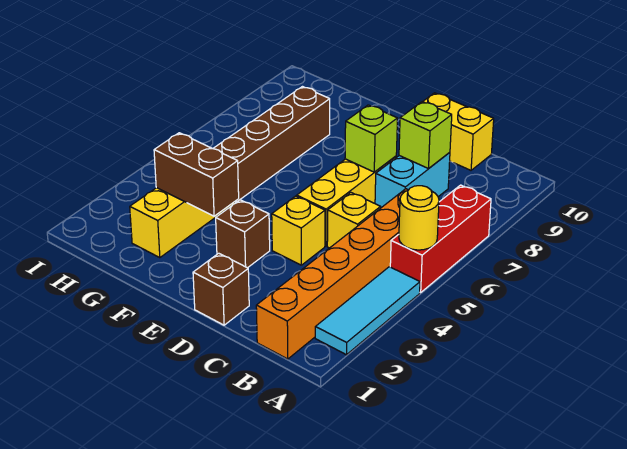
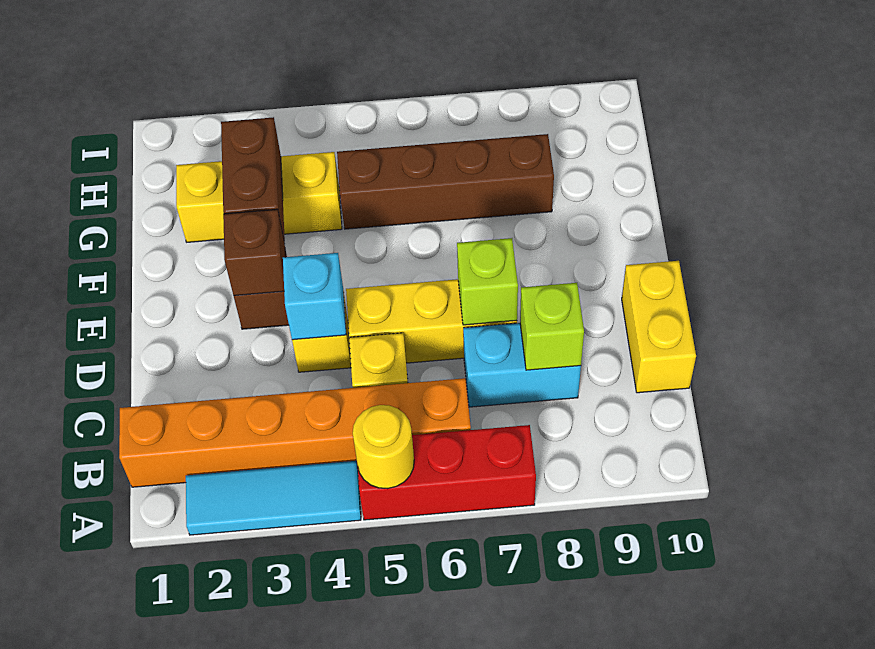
brown 1x1 brick [193,253,249,325] -> brown 1x1 brick moved to [223,209,285,296]
none -> cyan 1x1 brick [283,253,346,340]

